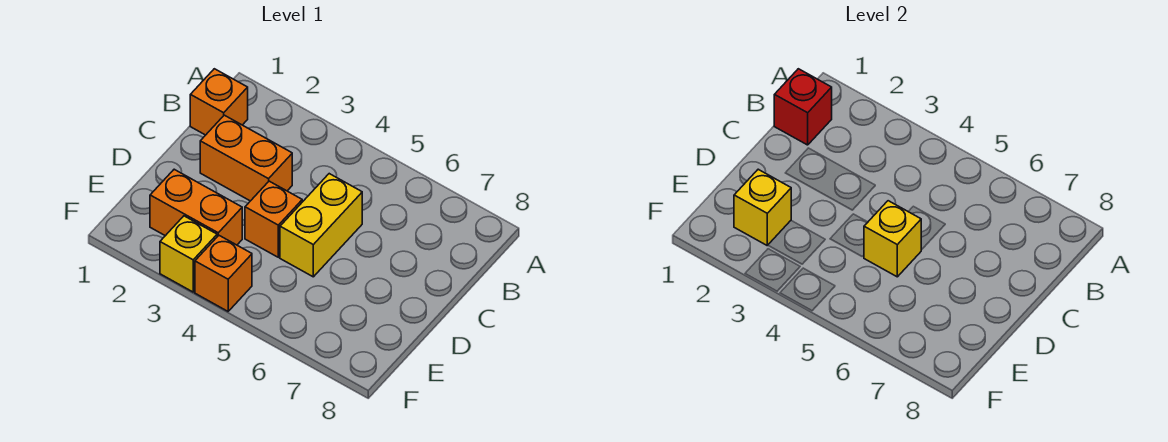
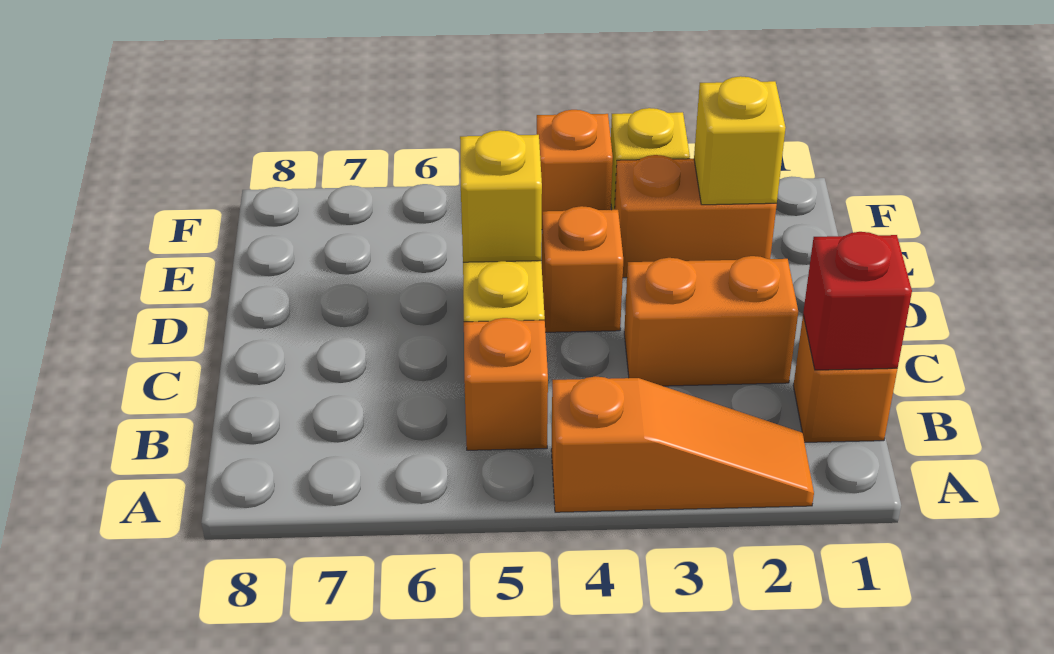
none -> orange 1x3 slope [551,376,814,512]
none -> orange 1x1 brick [464,318,548,450]

